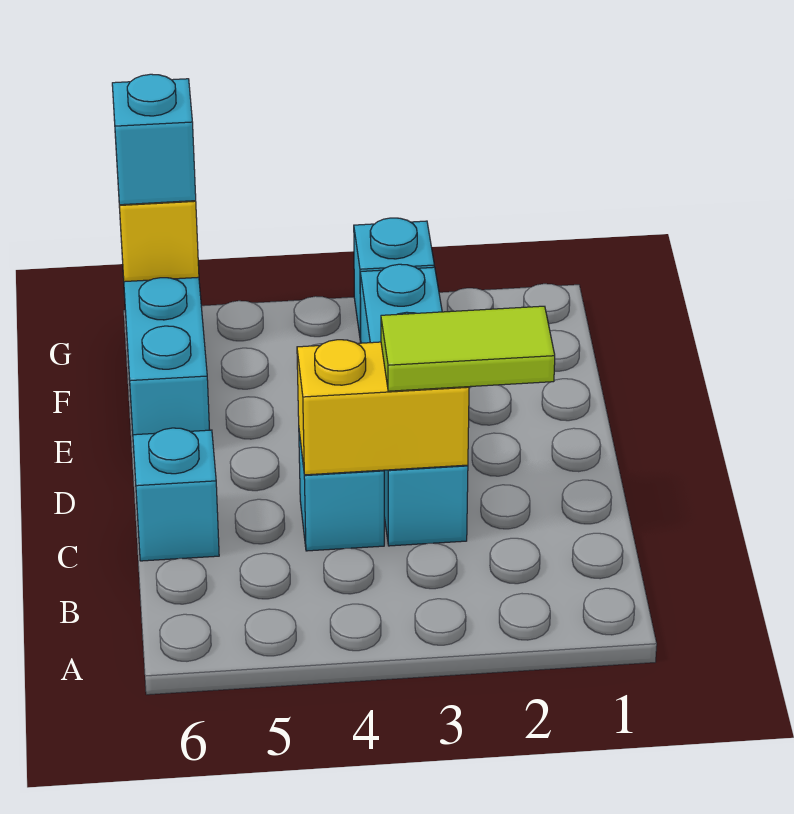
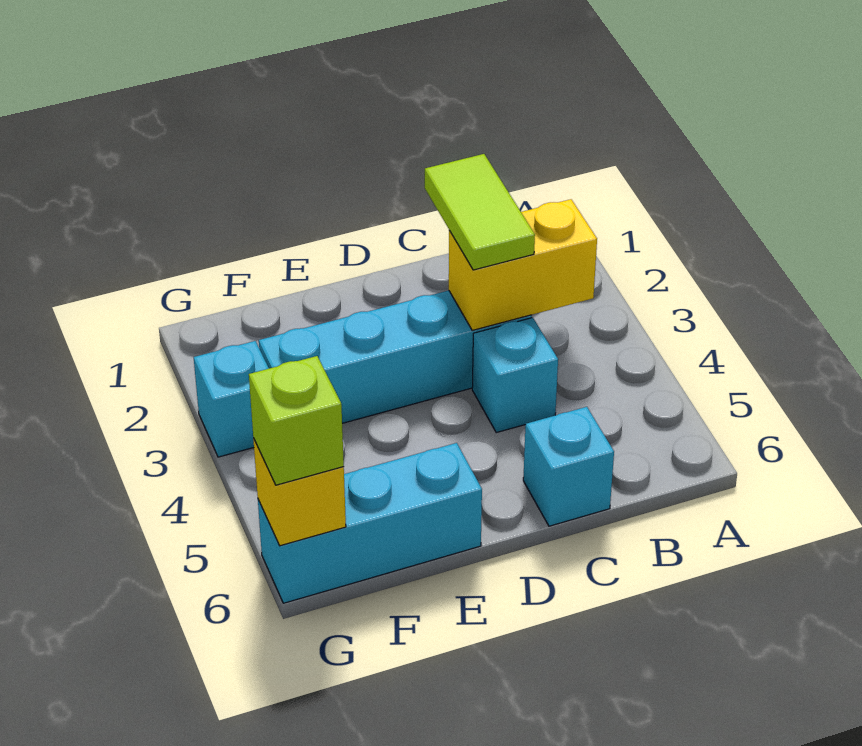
yellow 1x2 brick [297,340,469,475] -> yellow 1x2 brick turned to [449,199,597,330]
cyan 1x1 brick [112,74,196,205] -> lime 1x1 brick [249,356,344,485]

